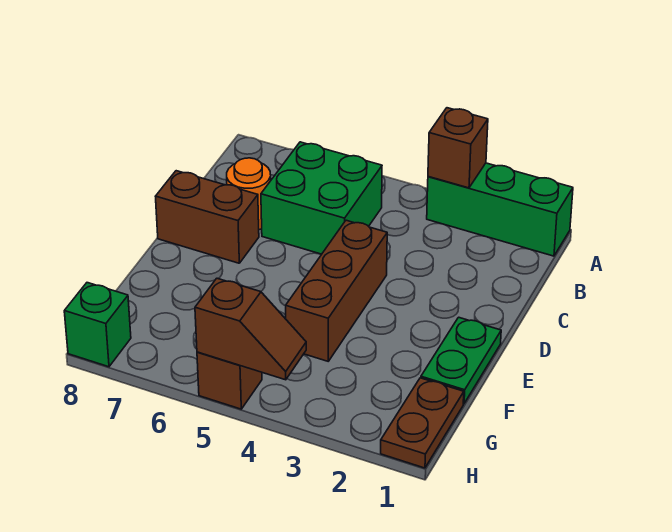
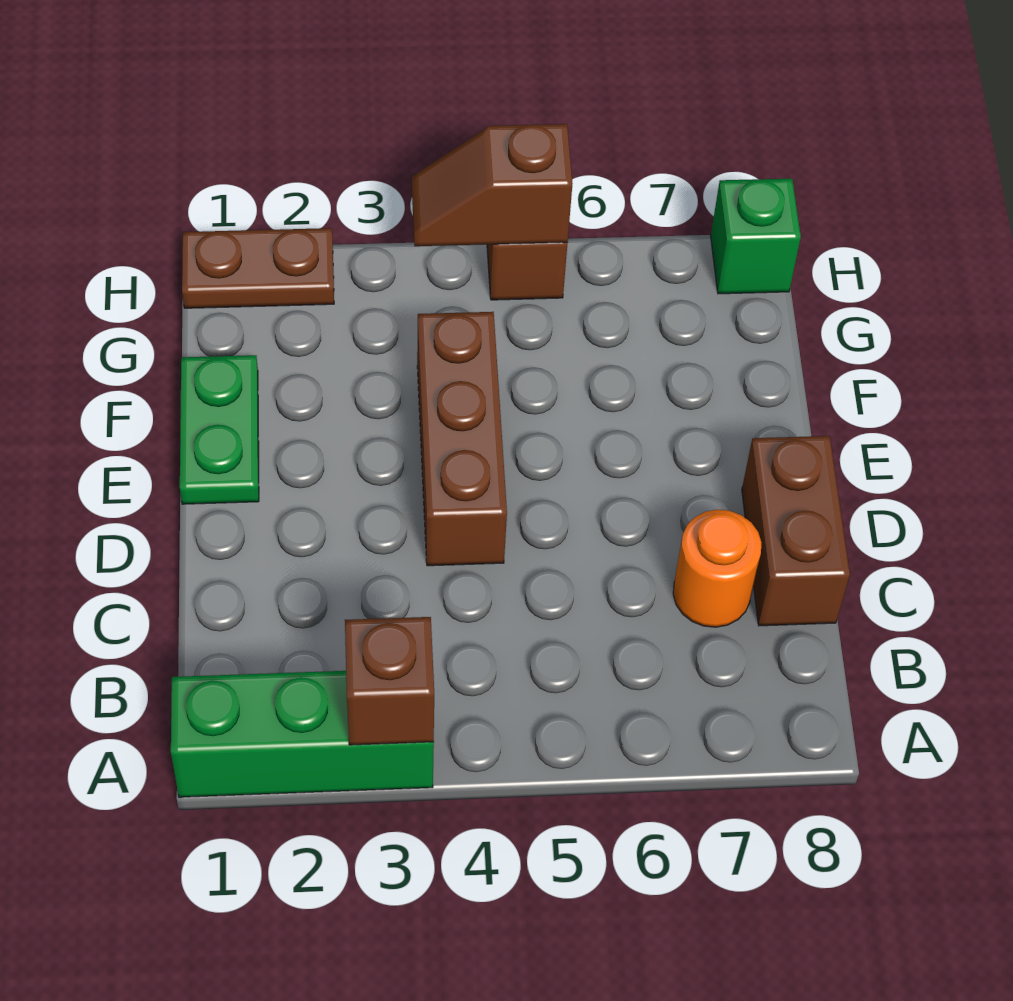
green 2x2 brick [261,142,382,254] -> none
brown 1x2 brick [155,171,259,263] -> brown 1x2 brick turned to [742,436,850,626]
brown 1x2 plate [381,378,464,468] -> brown 1x2 plate turned to [182,228,334,308]

